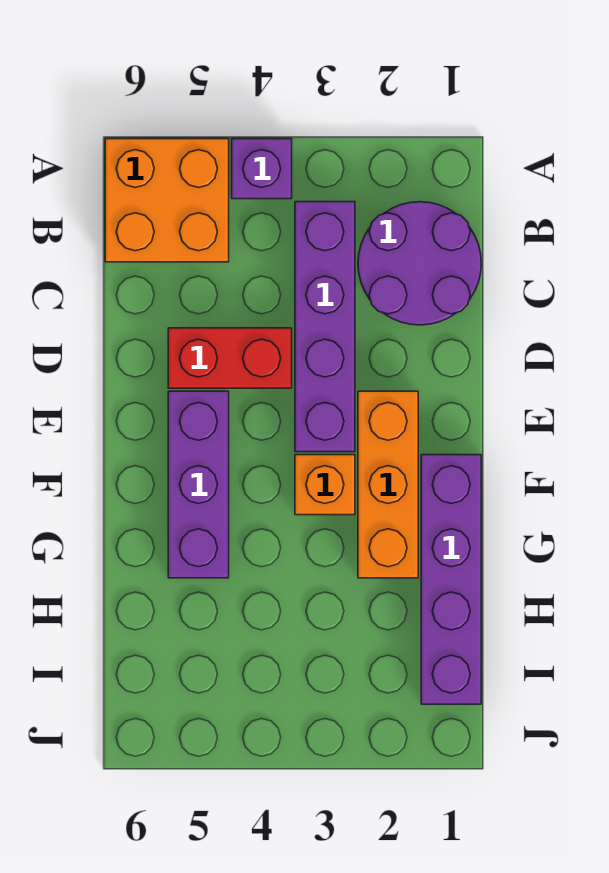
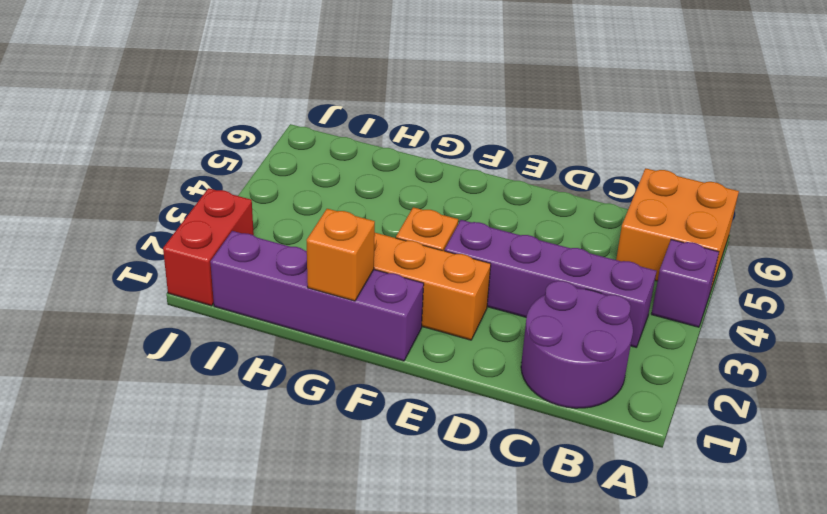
red 1x2 brick [168,328,292,388] -> red 1x2 brick moved to [163,188,254,306]
purple 1x3 brick [168,391,229,578] -> none
none -> orange 1x1 brick [307,209,375,301]

